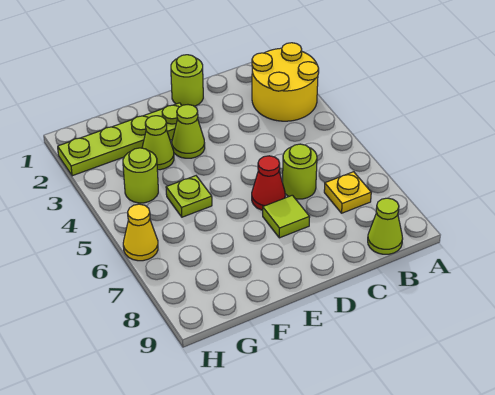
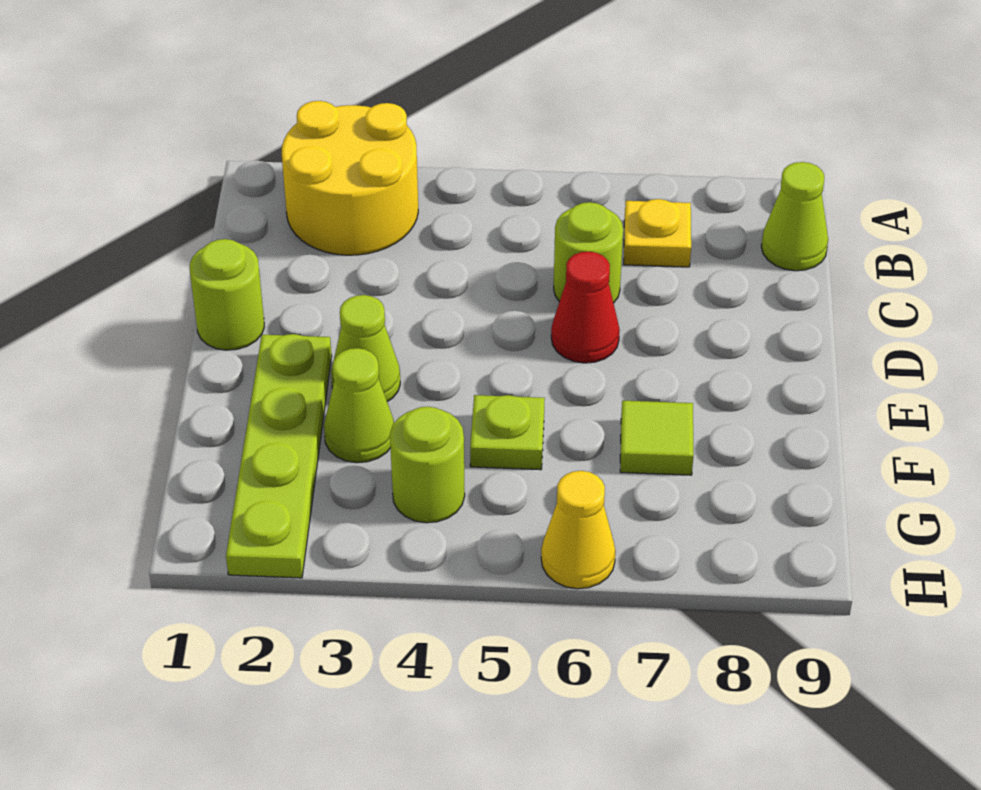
lime 1x1 tile [263,195,310,238] -> lime 1x1 tile moved to [620,401,694,475]

